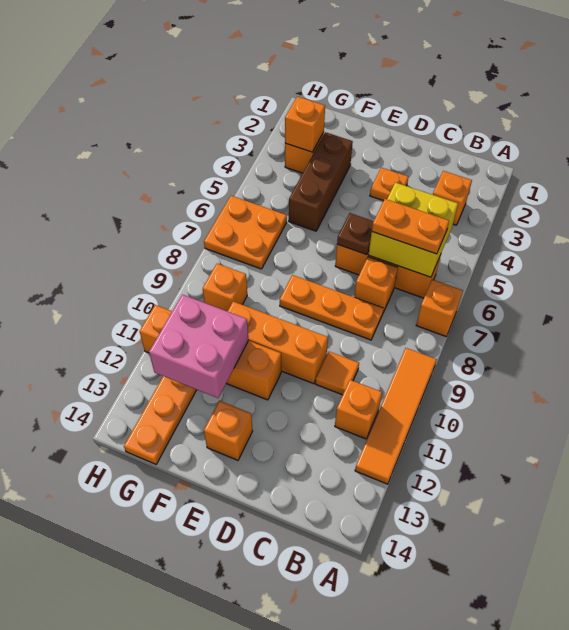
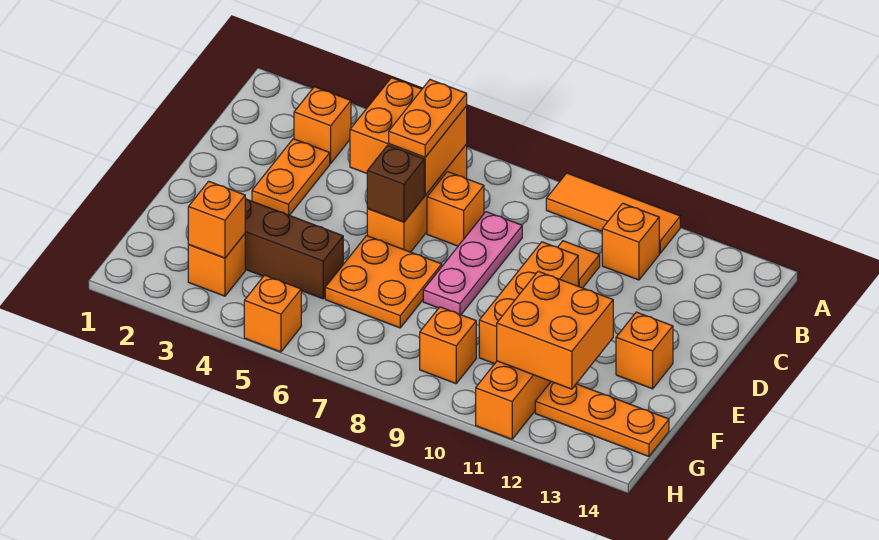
orange 1x1 brick [416,280,463,336] -> orange 1x1 brick moved to [244,275,301,352]
orange 1x4 tile [355,348,437,484] -> orange 1x3 tile [546,173,680,253]
yellow 2x2 brick [369,182,458,277] -> orange 2x2 brick [350,78,467,195]
orange 1x3 plate [280,275,384,340] -> pink 1x3 plate [423,212,522,315]
orange 1x1 plate [370,168,408,201] -> orange 1x2 plate [252,139,330,215]
brown 1x1 plate [337,213,374,255] -> brown 1x1 brick [367,145,424,222]
pink 2x2 brick [149,295,249,398] -> orange 2x2 brick [497,271,613,389]
orange 2x2 plate [204,196,287,269] -> orange 2x2 plate moved to [325,236,442,328]

